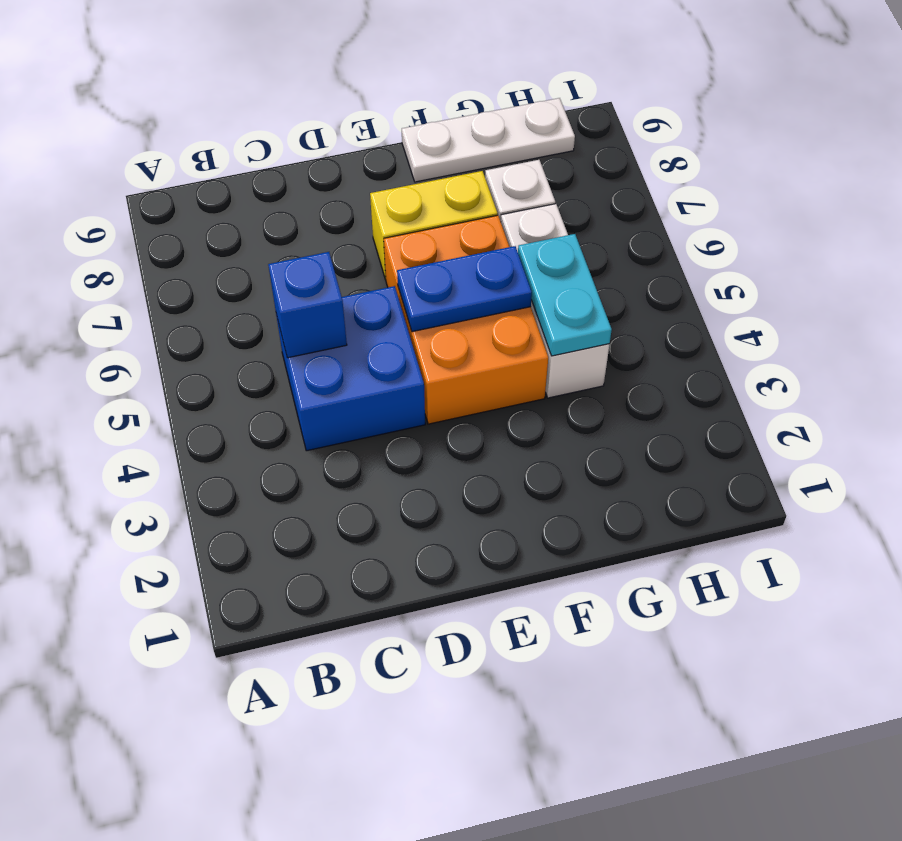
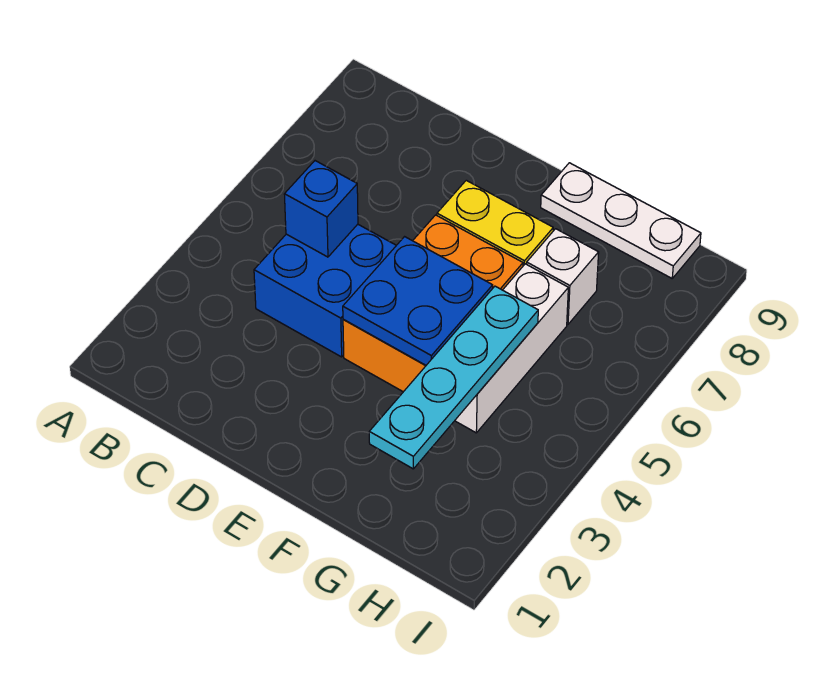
blue 1x2 plate [397,246,532,332] -> blue 2x2 plate [343,237,493,365]
cyan 1x2 plate [518,234,612,356] -> cyan 1x4 plate [369,286,538,469]

